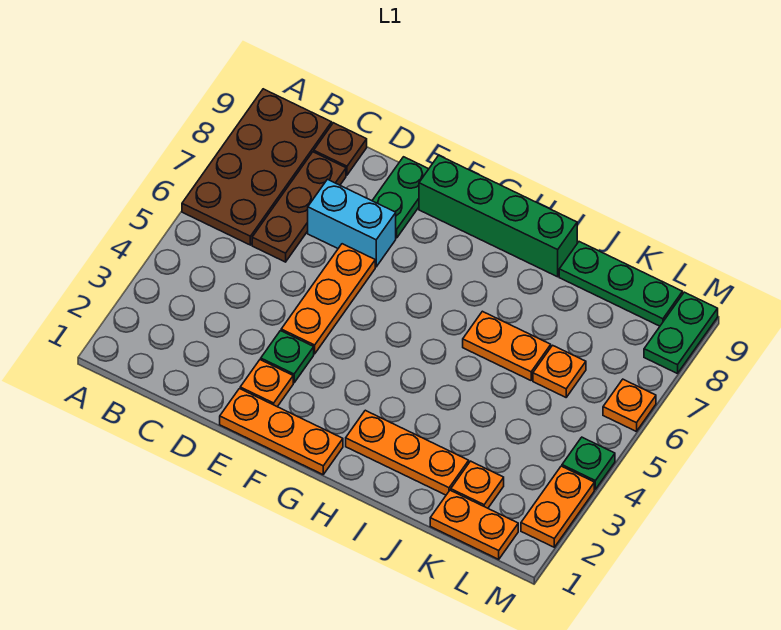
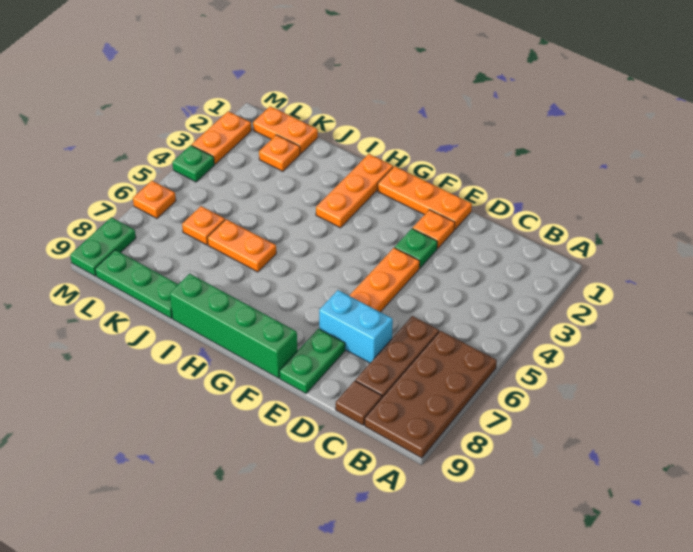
brown 1x1 plate [314,123,367,175] -> brown 1x1 tile [336,381,382,425]
orange 1x3 plate [346,410,469,495] -> orange 1x3 plate turned to [316,154,393,228]

